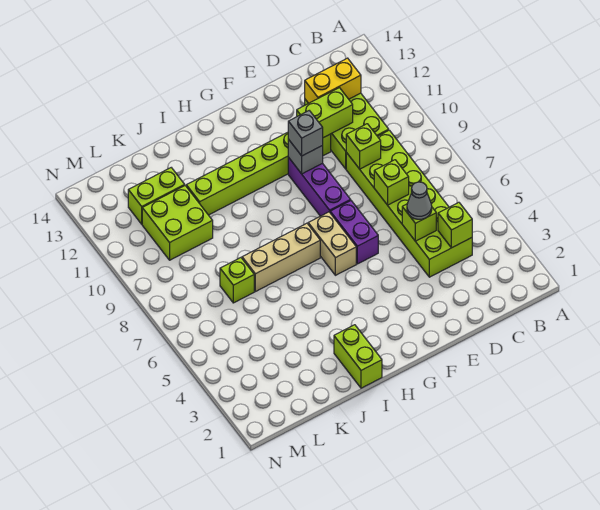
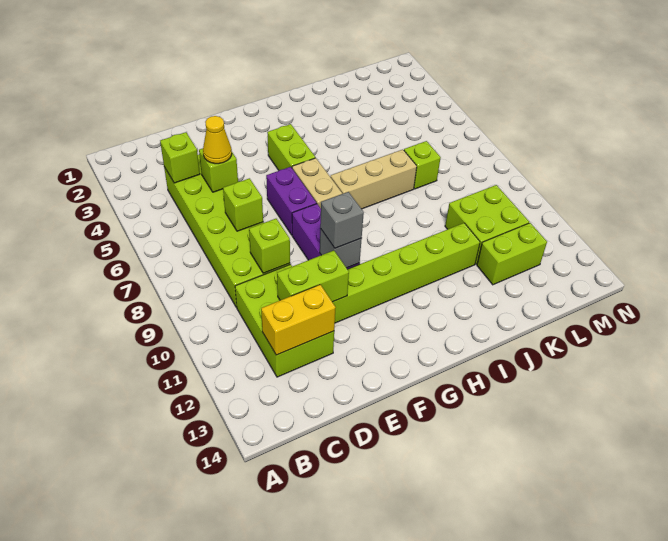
grey 1x1 cone [407,182,432,219] -> yellow 1x1 cone [203,116,232,164]
lime 1x2 brick [334,325,382,388] -> lime 1x2 brick moved to [267,124,315,170]

